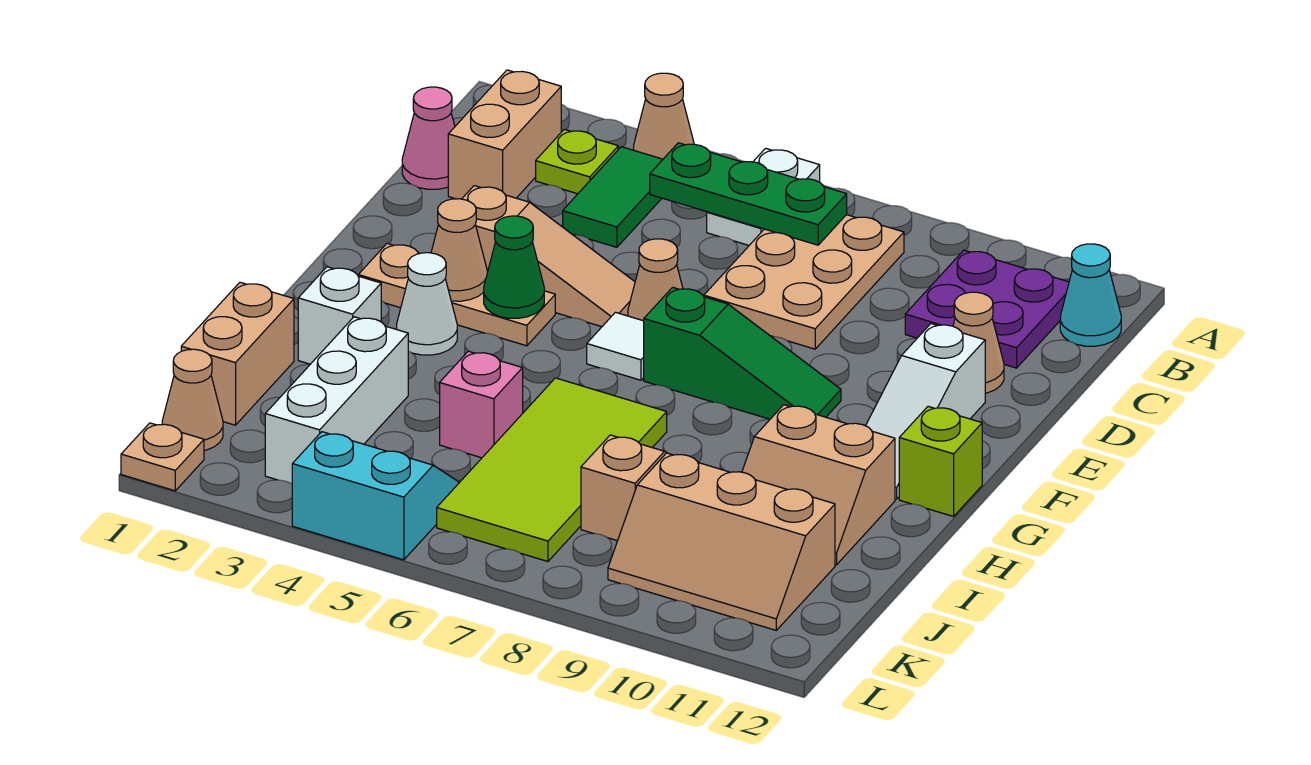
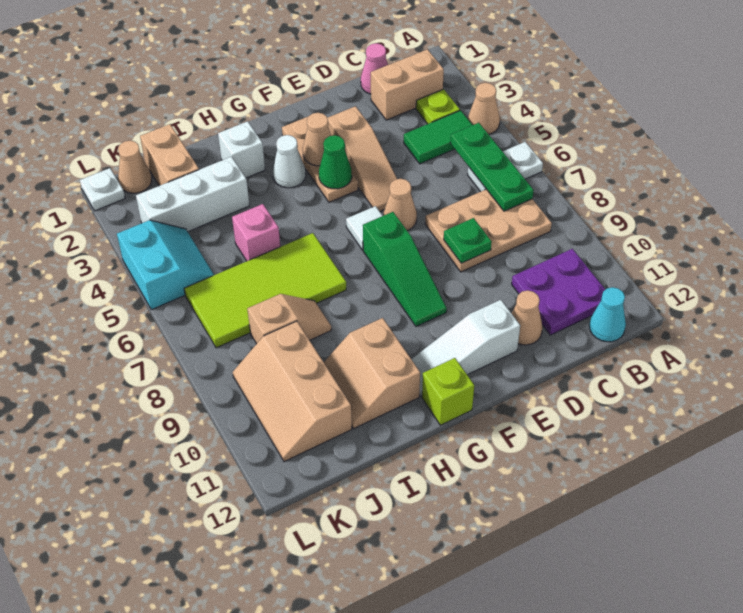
none -> green 1x1 plate [444,218,492,263]
tan 1x2 brick [181,282,294,425] -> tan 1x2 brick turned to [140,124,199,186]
tan 1x1 plate [121,423,204,491] -> white 1x1 plate [80,168,125,211]

